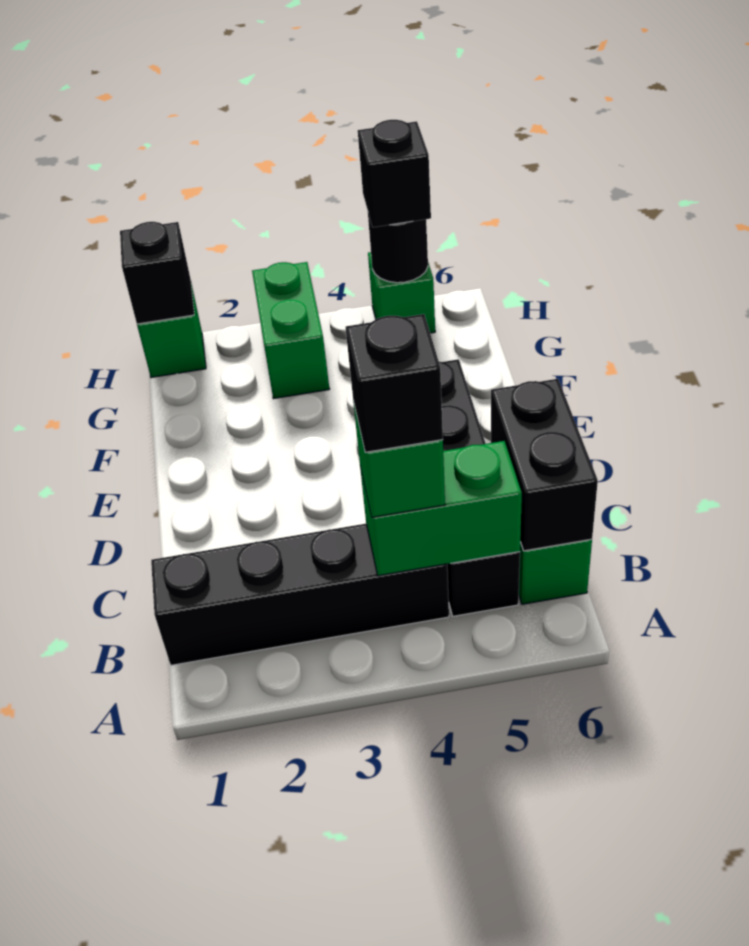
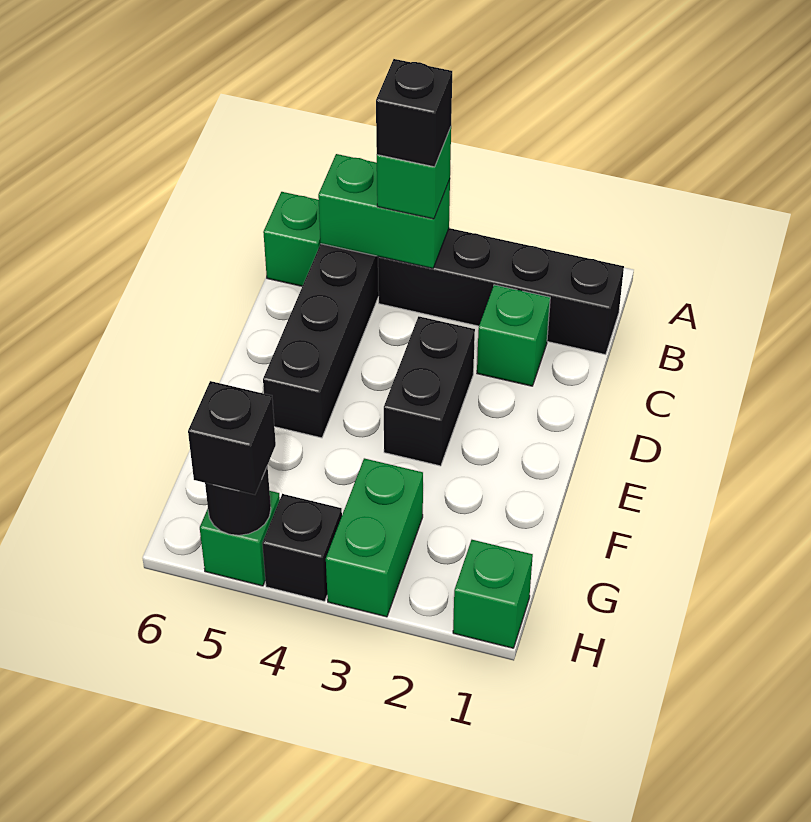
black 1x2 brick [491,379,598,551] -> black 1x2 brick moved to [384,316,475,466]
none -> green 1x1 brick [477,285,550,386]
black 1x1 brick [120,222,194,324] -> black 1x1 brick moved to [262,494,342,601]

